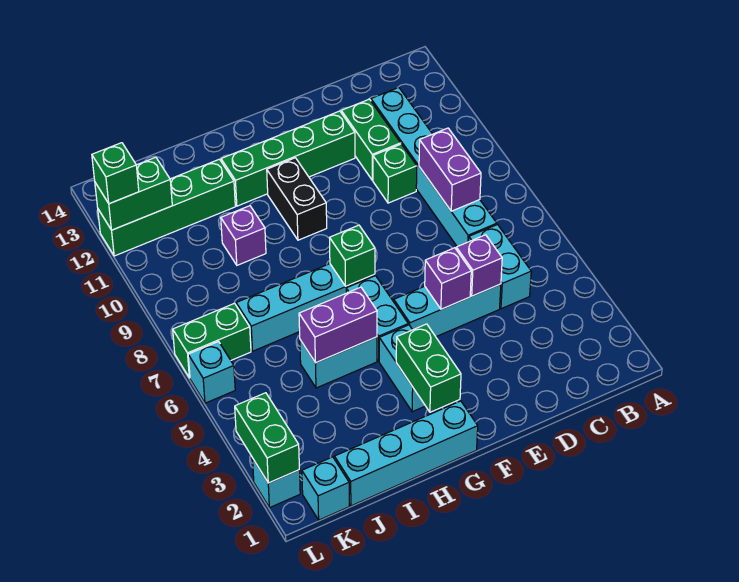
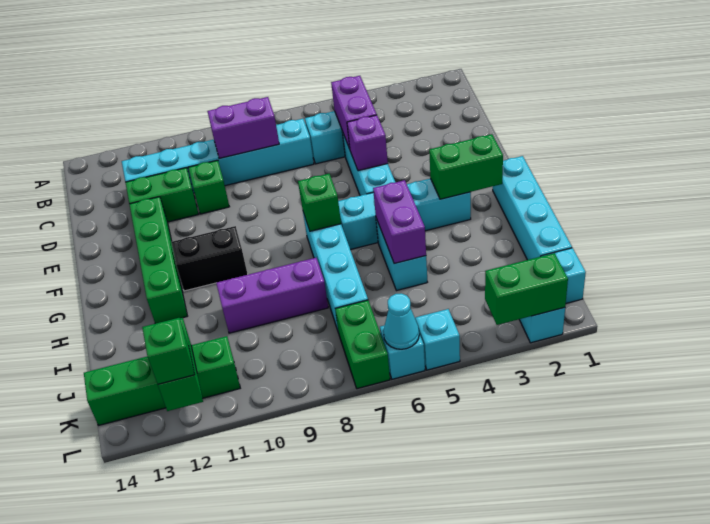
purple 1x1 brick [456,235,502,296] -> purple 1x2 brick [331,76,377,149]
purple 1x1 brick [221,206,266,265] -> purple 1x3 brick [216,258,328,333]
green 1x4 brick [98,159,235,256] -> green 1x4 brick turned to [84,336,240,425]
none -> cyan 1x1 brick [415,309,460,370]
none -> cyan 1x1 cone [383,293,419,349]

